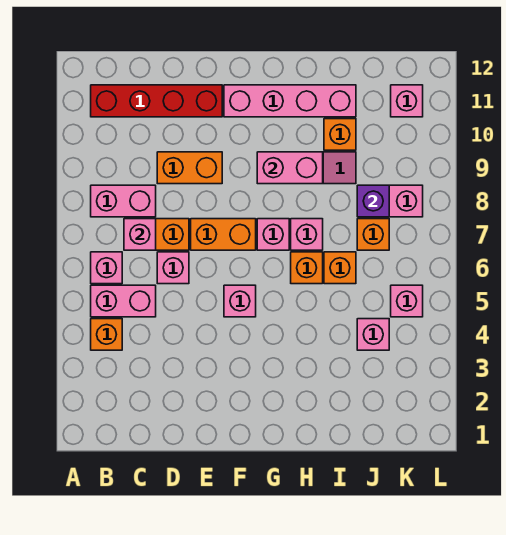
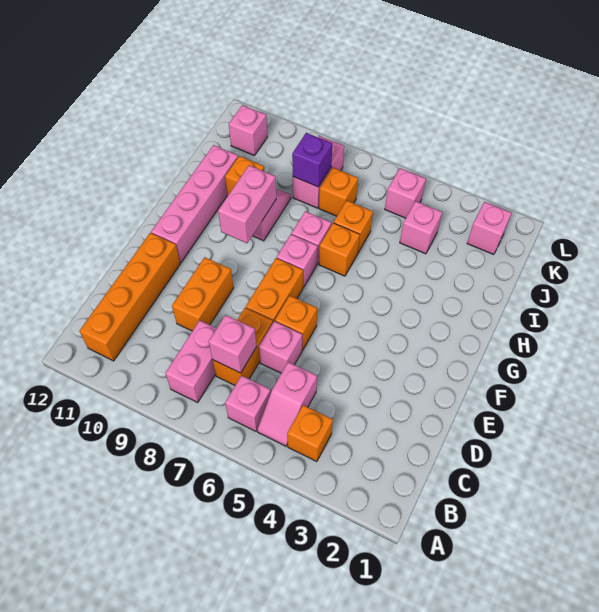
pink 1x2 brick [91,285,156,317] -> pink 1x2 slope [258,362,317,446]
red 1x4 brick [91,85,222,117] -> orange 1x4 brick [80,233,180,361]
none -> orange 1x1 brick [275,296,317,350]
pink 1x1 brick [224,285,256,317] -> pink 1x1 brick moved to [467,202,512,255]

